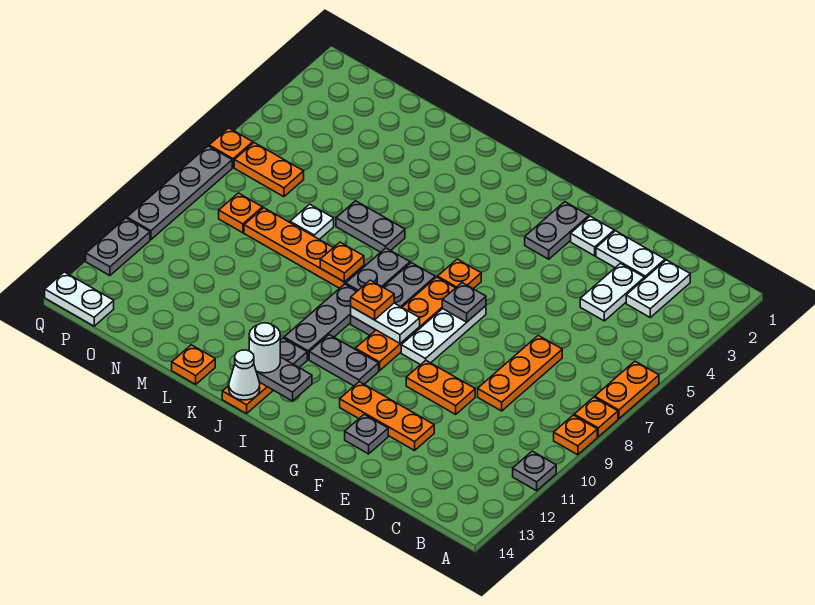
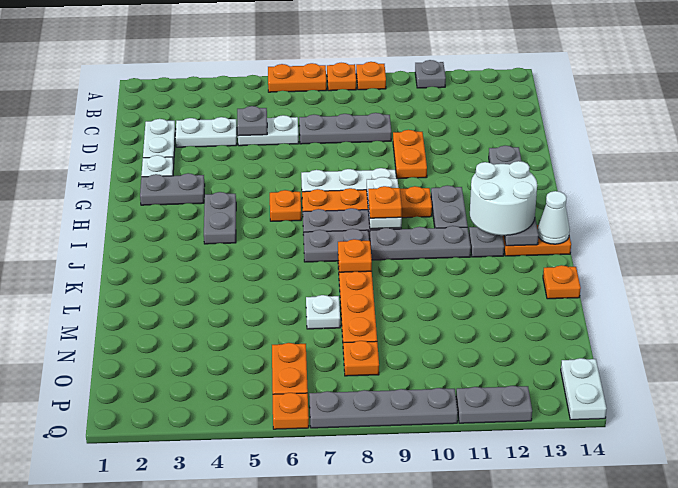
white 1x2 plate [626,260,690,317] -> white 1x2 plate moved to [238,115,299,146]
orange 1x3 plate [478,335,562,411] -> grey 1x3 plate [299,113,391,144]
orange 1x3 plate [340,382,434,450] -> none
grey 1x1 plate [442,283,486,322] -> grey 1x1 plate moved to [237,106,267,136]
white 1x1 round brick [249,323,280,373] -> white 2x2 round brick [470,161,537,235]
grey 1x2 plate [336,201,405,252] -> grey 1x2 plate moved to [204,192,236,244]

